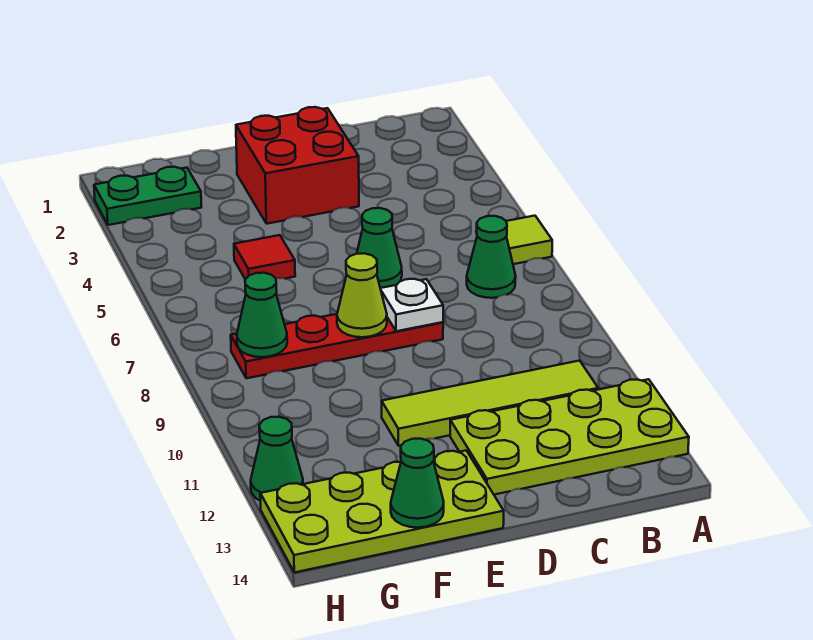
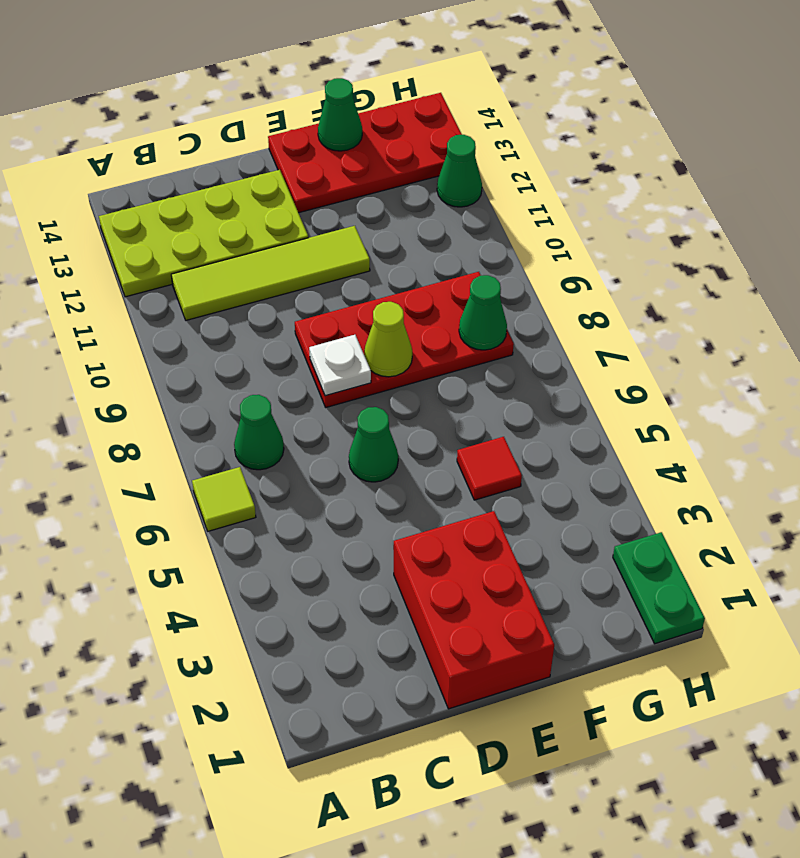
red 2x2 brick [236,107,359,224] -> red 2x3 brick [394,511,554,709]
red 1x4 plate [231,314,443,378] -> red 2x4 plate [295,272,514,407]
lime 2x4 plate [260,451,504,572] -> red 2x4 plate [268,93,462,213]
green 1x2 plate [94,167,201,225] -> green 1x2 plate turned to [613,532,705,644]

